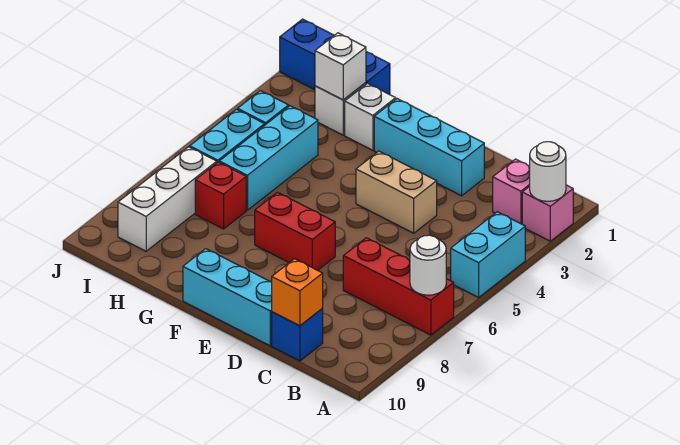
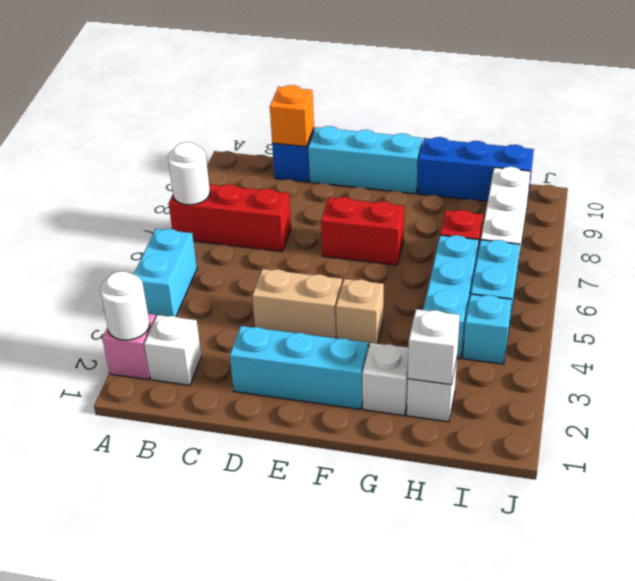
pink 1x1 brick [493,159,530,224] -> white 1x1 brick [144,315,201,385]
none -> tan 1x1 brick [336,279,384,346]
blue 1x3 brick [280,19,390,95] -> blue 1x3 brick moved to [418,137,534,202]

